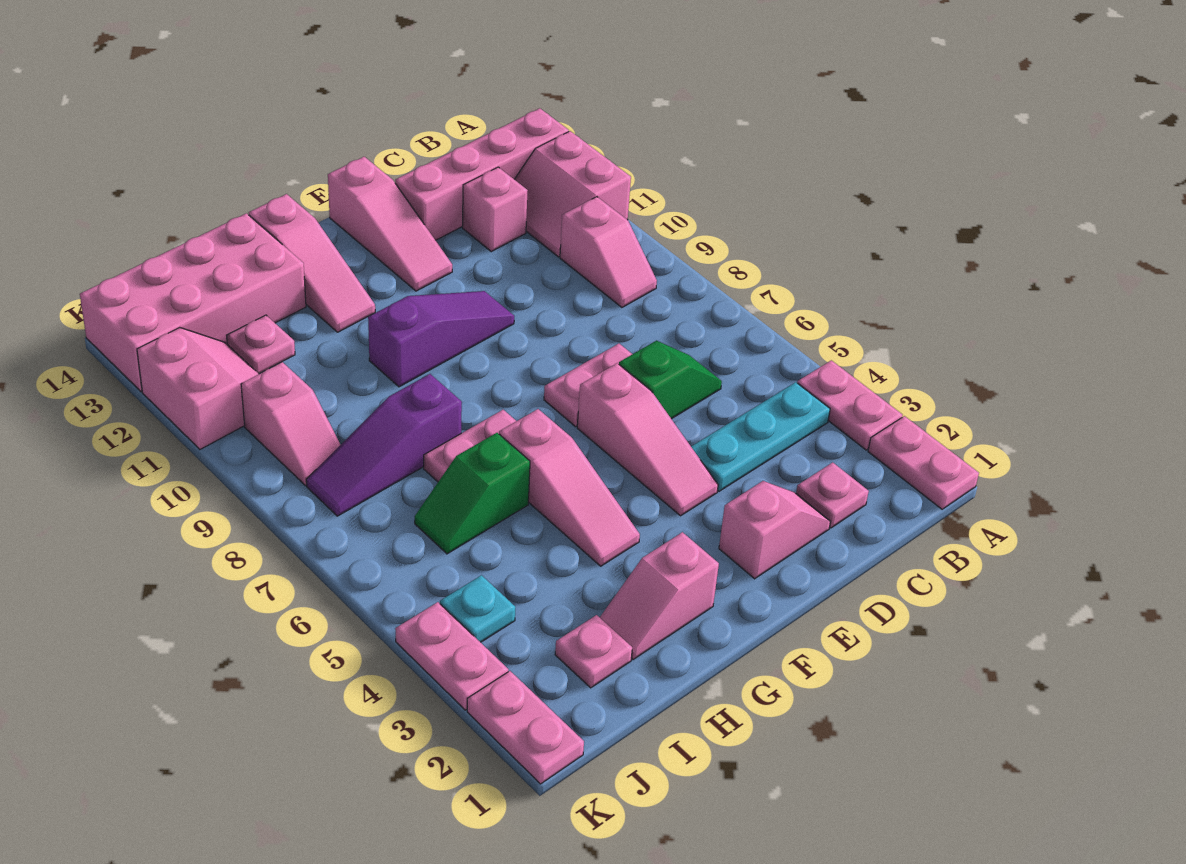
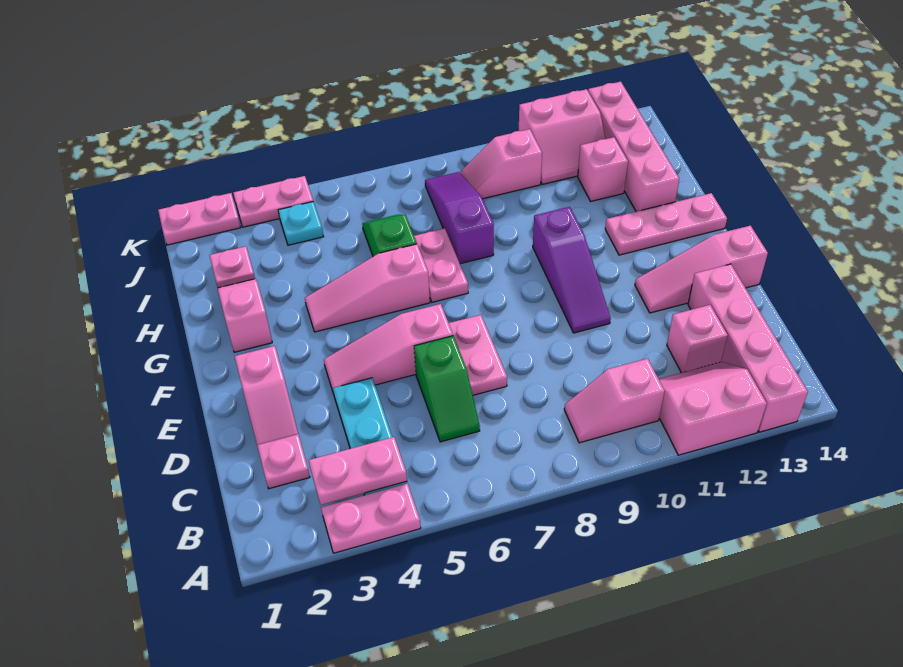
pink 1x2 plate [868,416,979,509] -> pink 1x2 plate moved to [309,437,407,505]
pink 1x3 slope [249,194,375,332] -> pink 1x3 plate [605,193,727,255]
pink 2x4 brick [80,213,306,392] -> pink 1x4 brick [588,82,679,212]
pink 1x1 plate [227,315,295,374] -> pink 1x1 brick [578,137,628,201]

